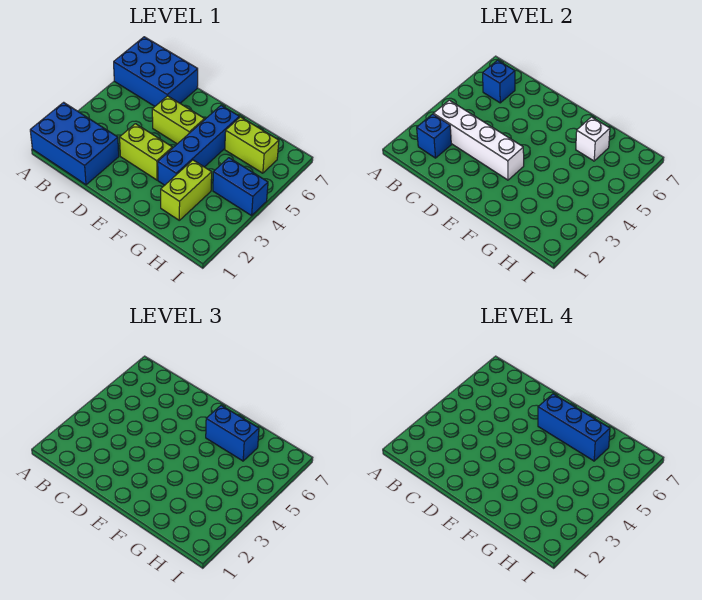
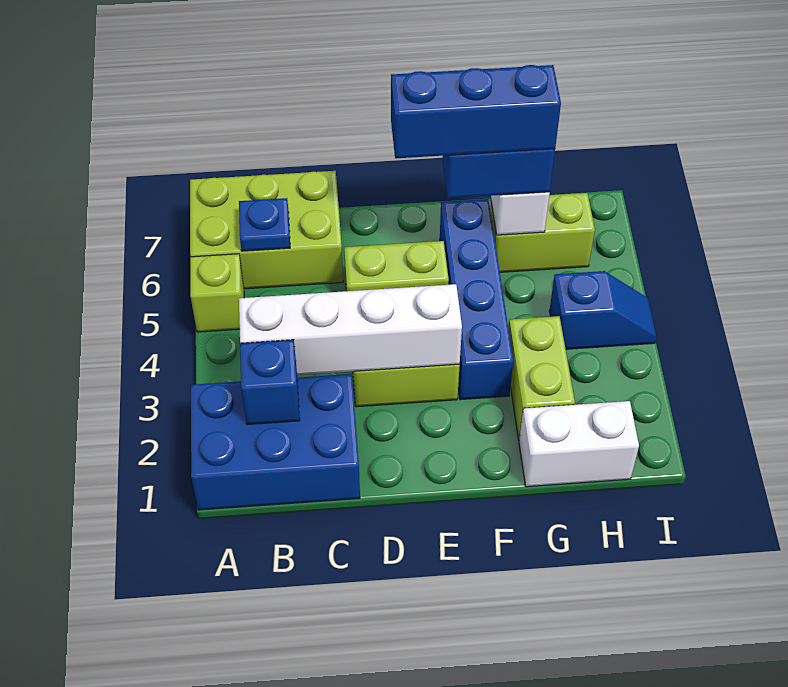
none -> lime 1x1 brick [190,254,244,332]
blue 2x3 brick [114,37,198,106] -> lime 2x3 brick [190,171,343,289]
blue 1x1 brick [483,60,515,103] -> blue 1x1 plate [239,198,290,251]
none -> white 1x2 brick [519,401,639,487]
blue 1x2 brick [213,158,268,216] -> blue 1x2 slope [549,271,656,349]

